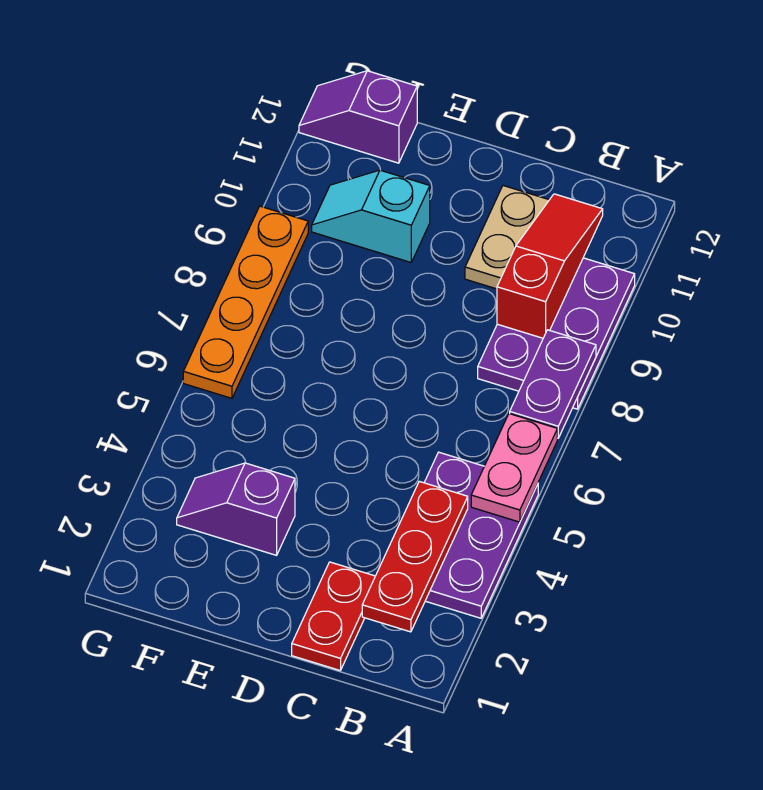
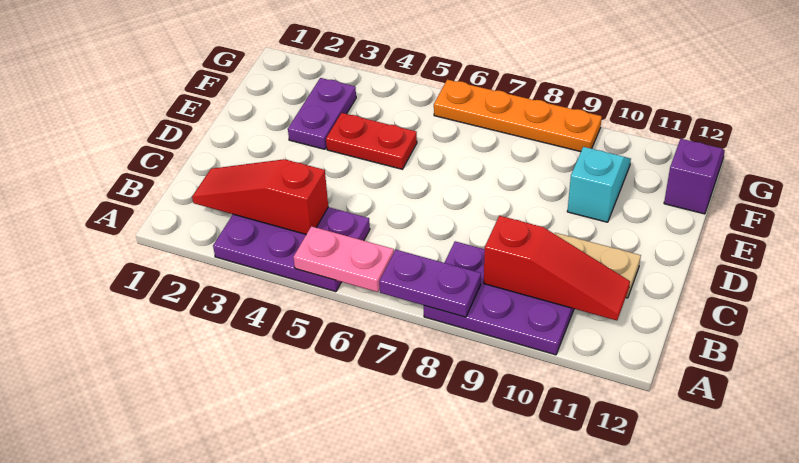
red 1x3 plate [362,481,468,632] -> red 1x3 slope [192,159,328,234]
red 1x2 plate [292,562,375,670] -> red 1x2 plate moved to [326,113,417,169]
purple 1x2 slope [177,463,295,555] -> purple 1x2 plate [288,78,356,149]

